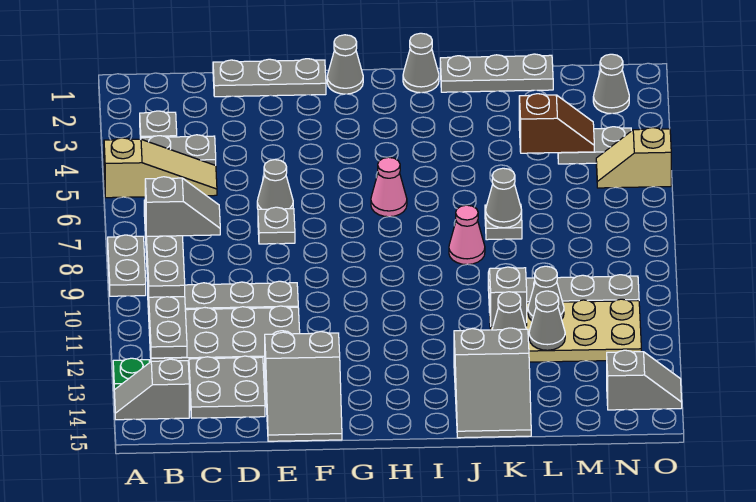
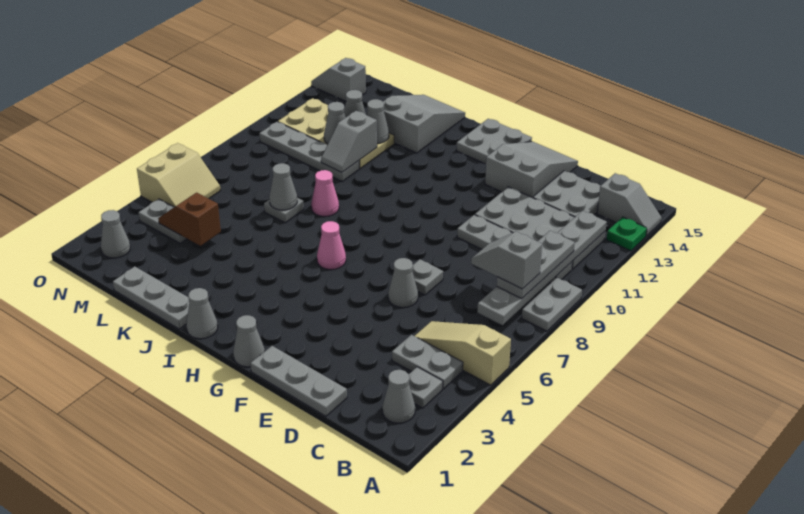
none -> grey 1x1 cone [382,370,415,423]
none -> grey 2x2 plate [456,119,532,164]
tan 1x2 slope [596,128,671,188] -> tan 2x2 slope [137,143,221,207]

